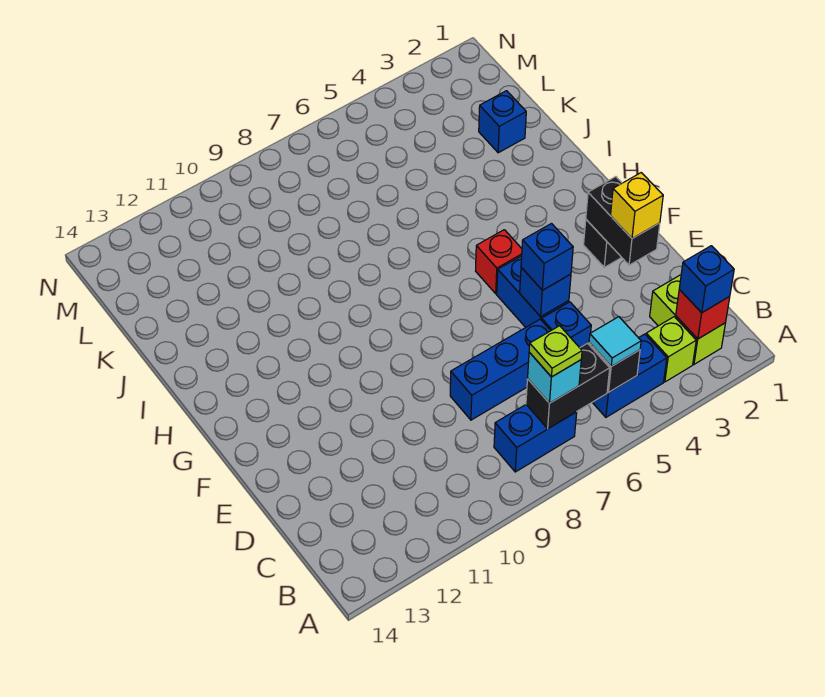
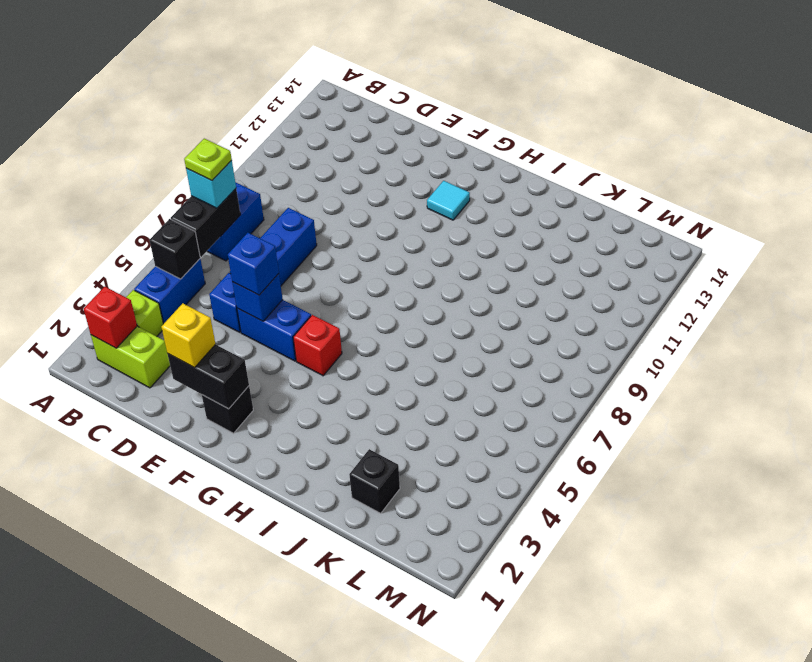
blue 1x1 brick [679,246,734,313] -> none
cyan 1x1 tile [589,317,641,367] -> cyan 1x1 tile moved to [427,181,470,220]
blue 1x1 brick [479,91,526,153] -> black 1x1 brick [349,449,400,513]

